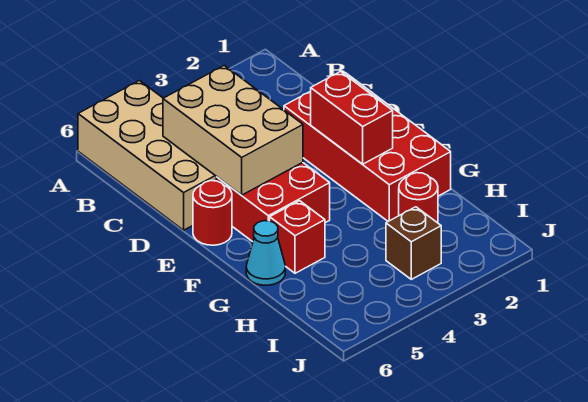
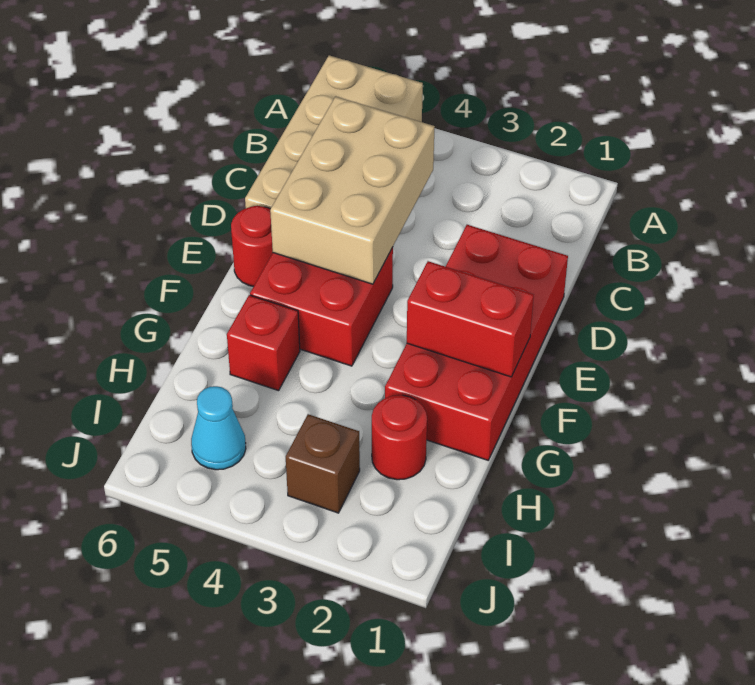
red 1x2 brick [311,72,393,164] -> red 1x2 brick turned to [407,261,534,377]
cyan 1x1 cone [246,221,285,285] -> cyan 1x1 cone moved to [191,386,246,470]

